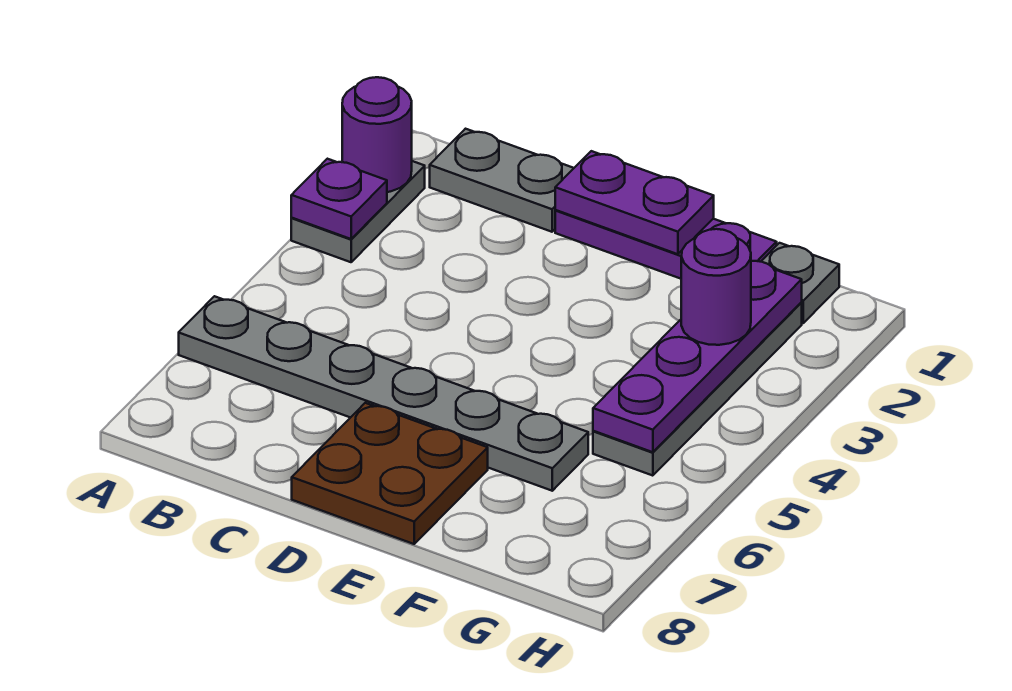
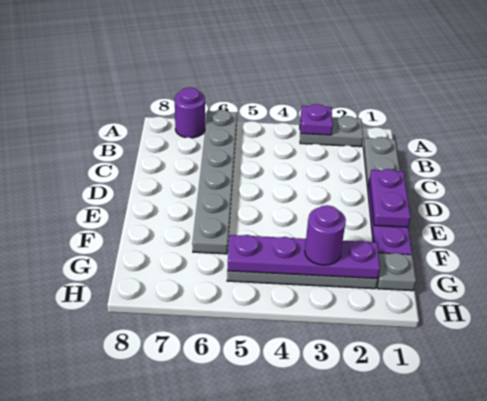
purple 1x1 round brick [342,77,412,192] -> purple 1x1 round brick moved to [175,87,205,138]
brown 2x2 plate [292,403,488,544] -> none

